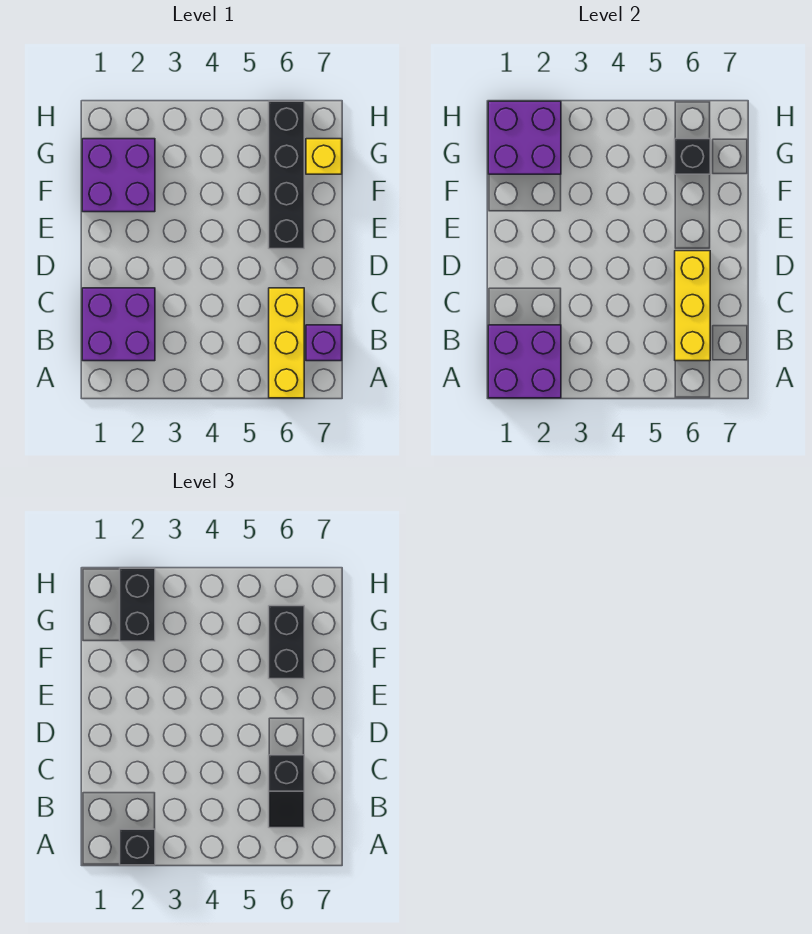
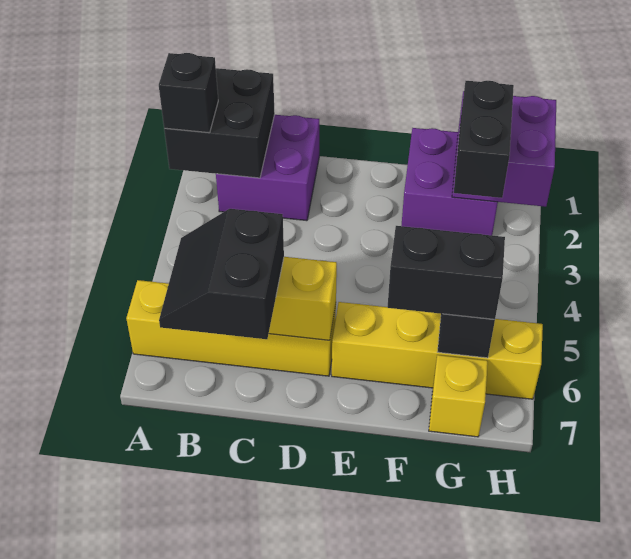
purple 2x2 brick [488,325,561,398] -> black 2x2 brick [164,68,275,178]
yellow 1x3 brick [269,288,304,398] -> yellow 1x4 brick [126,280,336,376]
black 1x2 slope [269,755,304,828] -> black 2x2 slope [159,209,284,339]
purple 1x1 brick [306,325,342,361] -> none
black 1x4 brick [269,101,304,249] -> yellow 1x4 brick [332,302,543,399]
black 1x2 brick [120,568,155,641] -> black 1x2 brick turned to [454,81,514,198]

